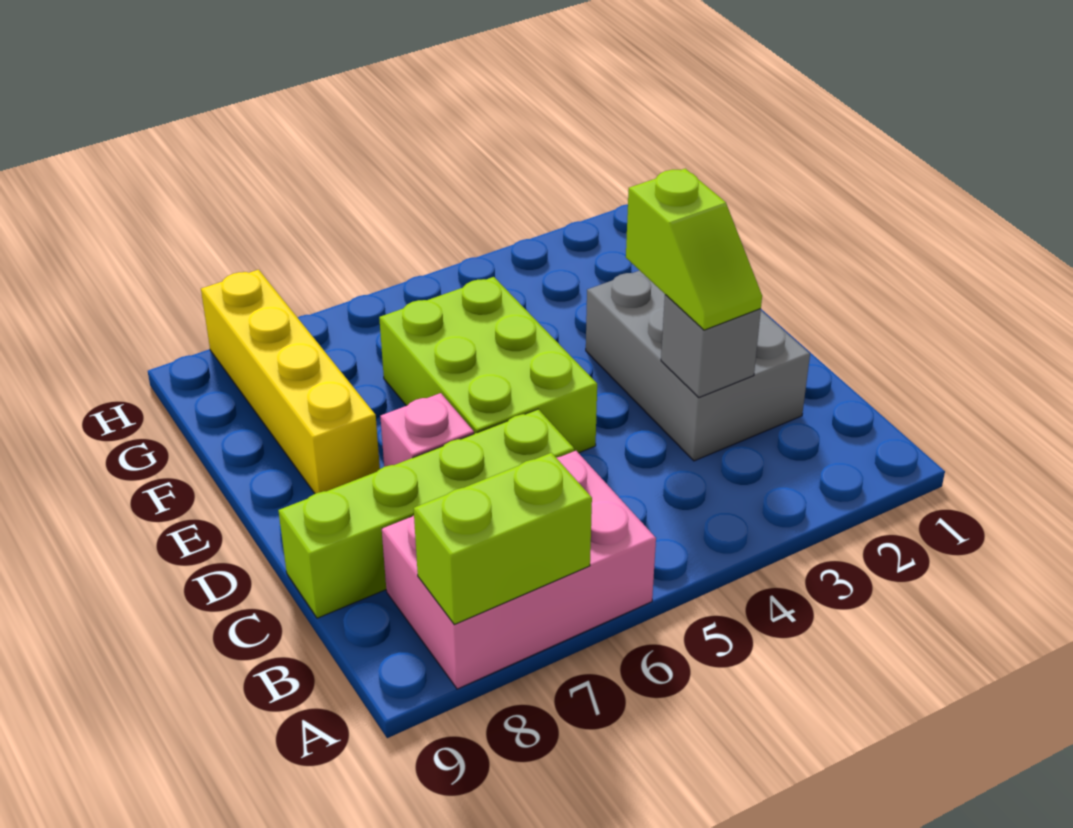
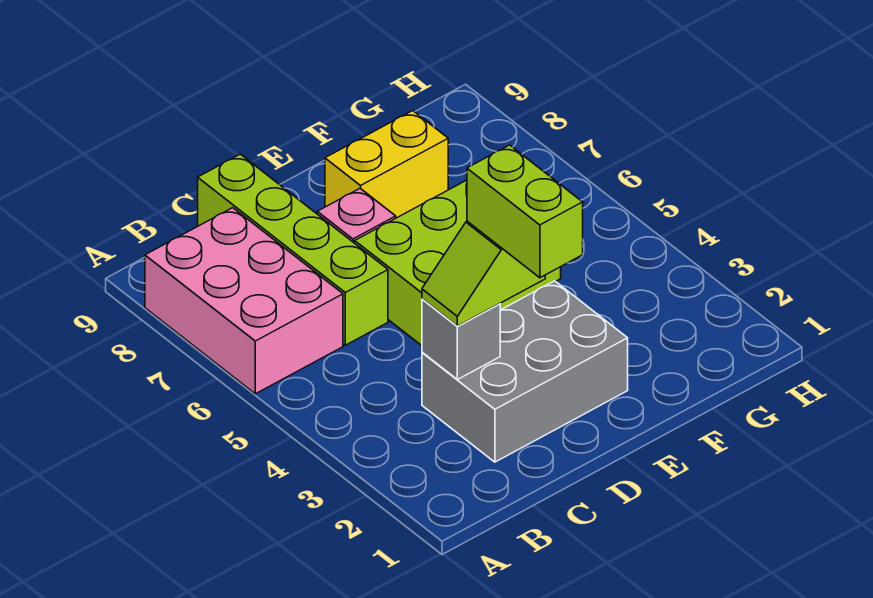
lime 1x2 brick [414,453,592,625] -> lime 1x2 brick moved to [467,145,583,278]
yellow 1x4 brick [201,270,380,494] -> yellow 1x2 brick [325,111,448,218]

